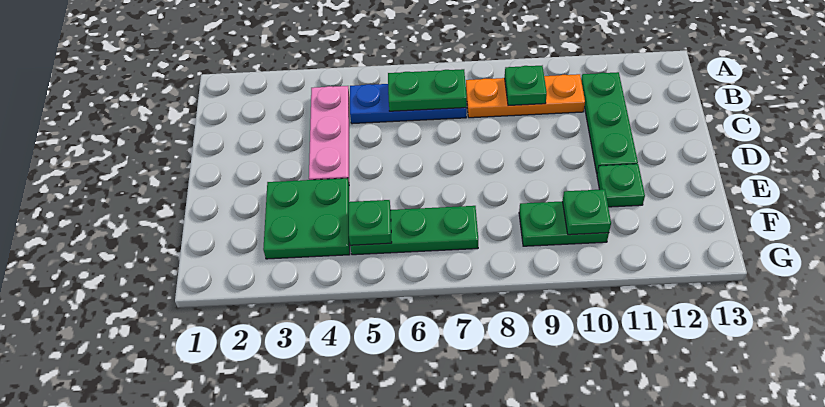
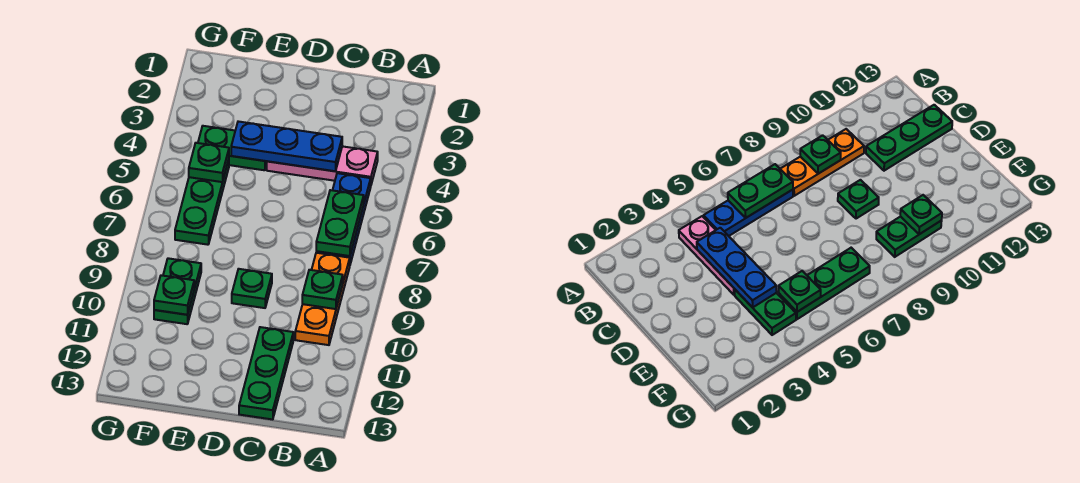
green 1x3 plate [581,72,638,173] -> green 1x3 plate turned to [239,327,293,419]
none -> blue 1x3 plate [231,121,342,171]
green 2x2 plate [263,178,350,259] -> green 1x2 plate [198,126,267,170]
green 1x1 plate [597,164,645,207] -> green 1x1 plate moved to [232,269,272,308]

